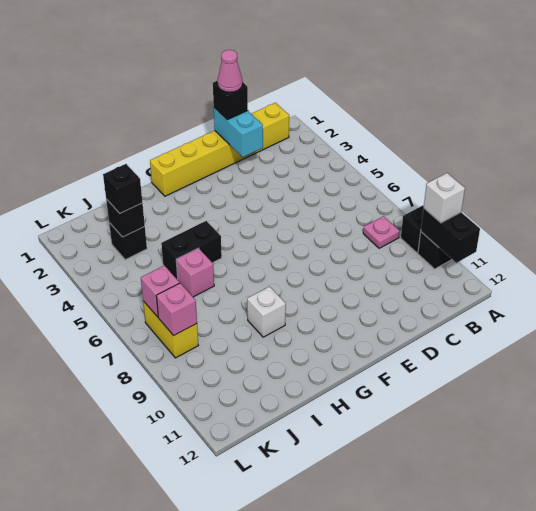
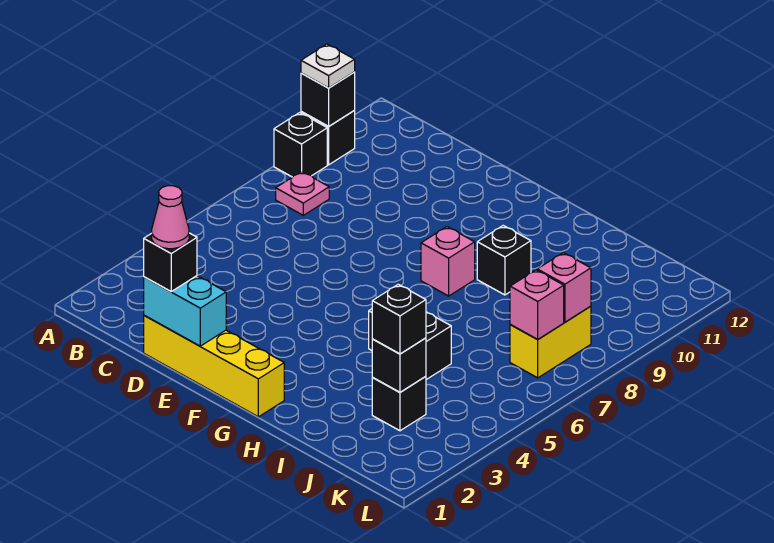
black 1x2 brick [421,208,480,263] -> black 1x1 brick [301,72,355,126]
white 1x1 brick [424,173,465,223] -> white 1x1 plate [301,44,355,88]
yellow 1x6 brick [150,103,289,196] -> yellow 1x4 brick [144,315,284,417]
cyan 1x2 brick [214,108,263,157] -> cyan 1x2 brick turned to [144,276,226,346]
white 1x1 brick [247,287,286,337] -> black 1x1 brick [477,226,531,295]
pink 1x1 brick [176,248,214,297] -> pink 1x1 brick moved to [421,227,475,296]

